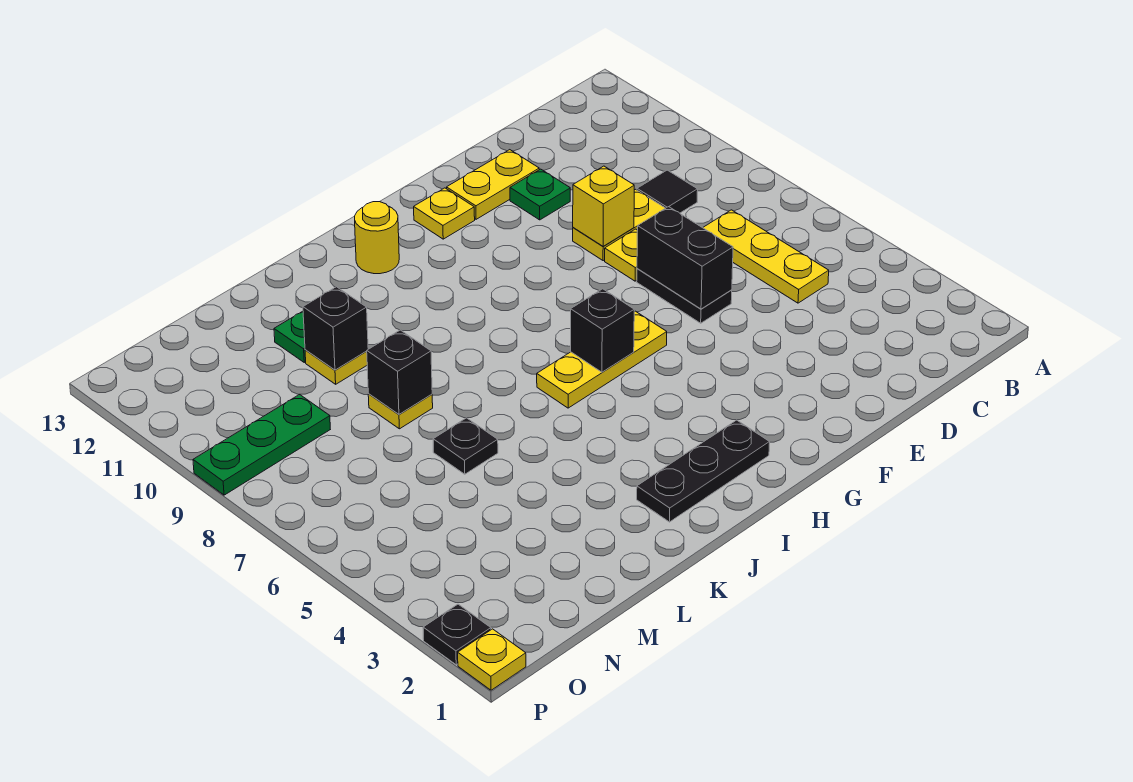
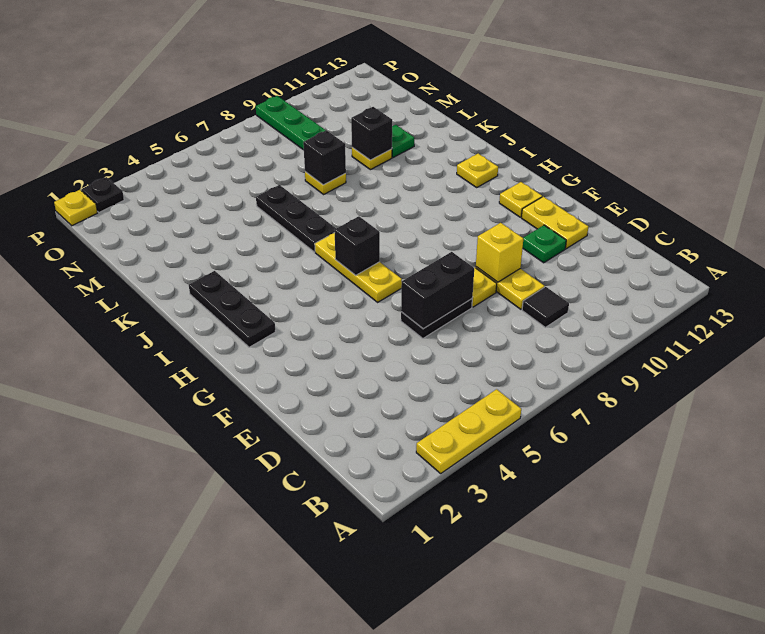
yellow 1x3 plate [703,210,829,303] -> yellow 1x3 plate moved to [416,389,521,473]
yellow 1x1 round brick [355,202,399,274] -> yellow 1x1 plate [457,154,498,187]
black 1x1 plate [433,418,498,474] -> black 1x3 plate [256,185,336,252]

